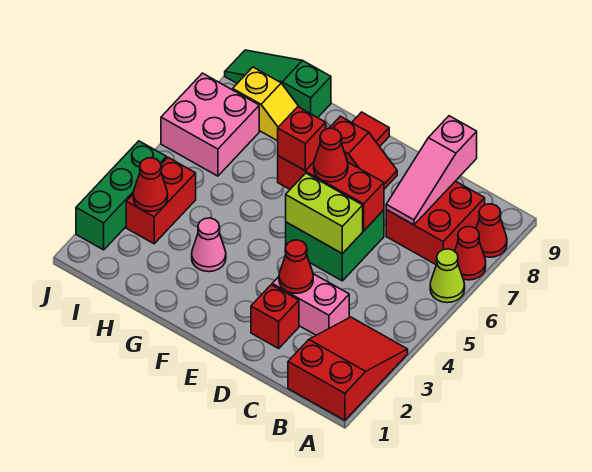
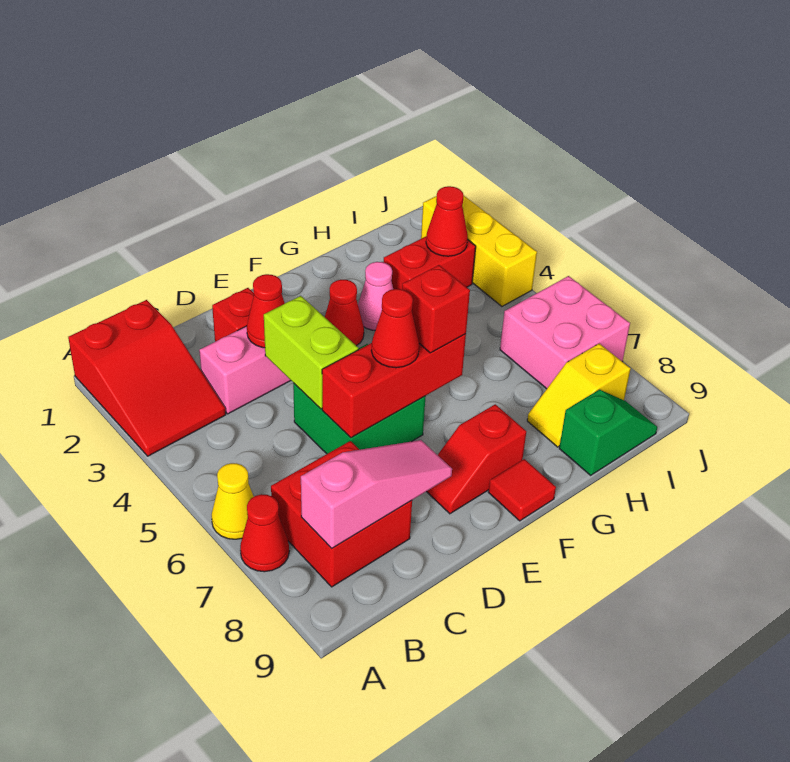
lime 1x1 cone [430,249,465,303] -> yellow 1x1 cone [212,463,254,539]
red 1x1 cone [476,204,507,257] -> red 1x1 cone moved to [325,280,364,346]
pink 1x3 slope [386,116,477,225] -> pink 1x3 slope turned to [301,440,452,548]
lime 1x2 brick [286,173,363,254] -> lime 1x2 brick turned to [264,296,359,409]
green 1x3 slope [225,50,331,118] -> green 1x2 slope [559,390,657,475]
red 1x2 brick [126,158,196,244] -> red 1x2 brick turned to [383,237,476,290]
green 1x3 brick [76,141,167,250] -> yellow 1x3 brick [421,196,537,306]

